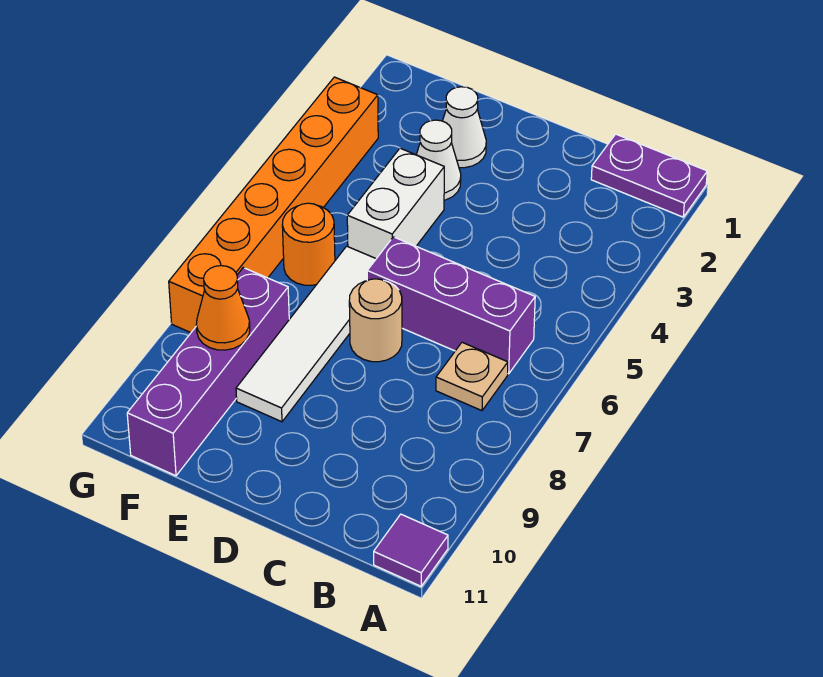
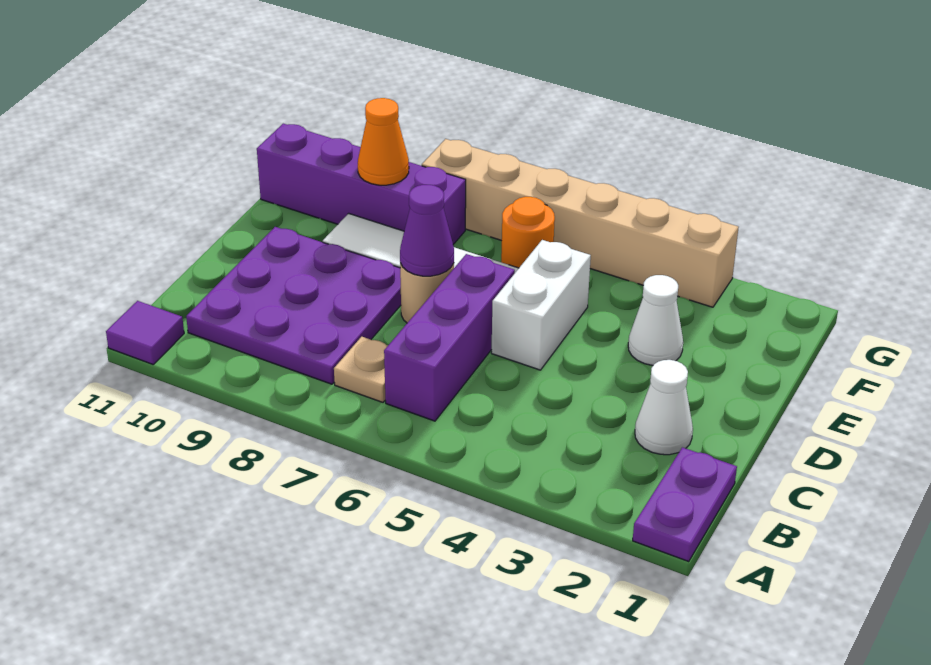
none -> purple 3x3 plate [186,227,401,384]
none -> purple 1x1 cone [400,185,454,276]
white 1x1 cone [443,87,486,168] -> white 1x1 cone moved to [635,360,693,455]
white 1x2 brick [347,148,444,259] -> white 1x2 brick turned to [491,240,591,370]
orange 1x6 brick [169,77,378,333] -> tan 1x6 brick [422,139,739,307]

